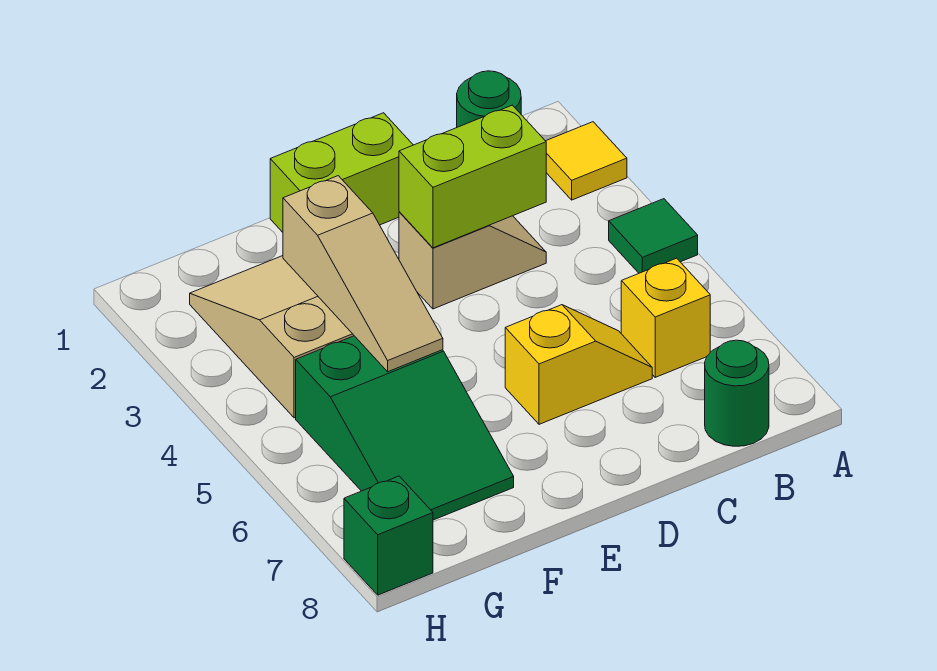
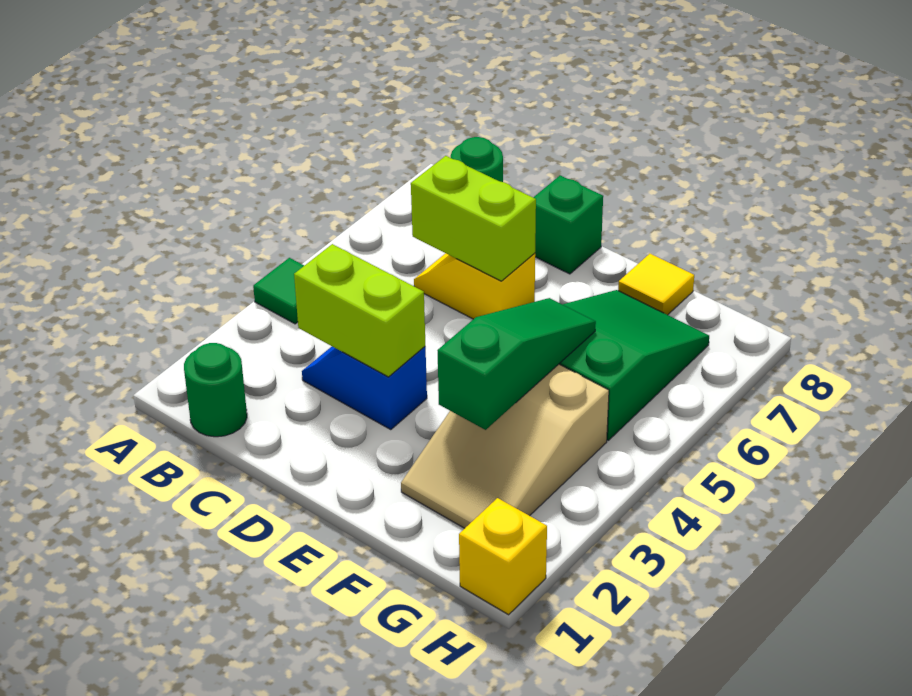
yellow 1x1 tile [546,122,627,200] -> yellow 1x1 tile moved to [618,254,694,315]
yellow 1x1 brick [621,258,710,377] -> yellow 1x1 brick moved to [459,498,547,615]
tan 1x2 slope [399,212,546,309] -> blue 1x2 slope [302,347,427,430]
lime 1x2 brick [270,113,413,232] -> lime 1x2 brick moved to [411,156,536,281]
tan 1x3 slope [283,176,443,372] -> green 1x3 slope [437,298,596,430]
green 1x1 brick [344,476,433,595] -> green 1x1 brick moved to [533,175,603,274]

